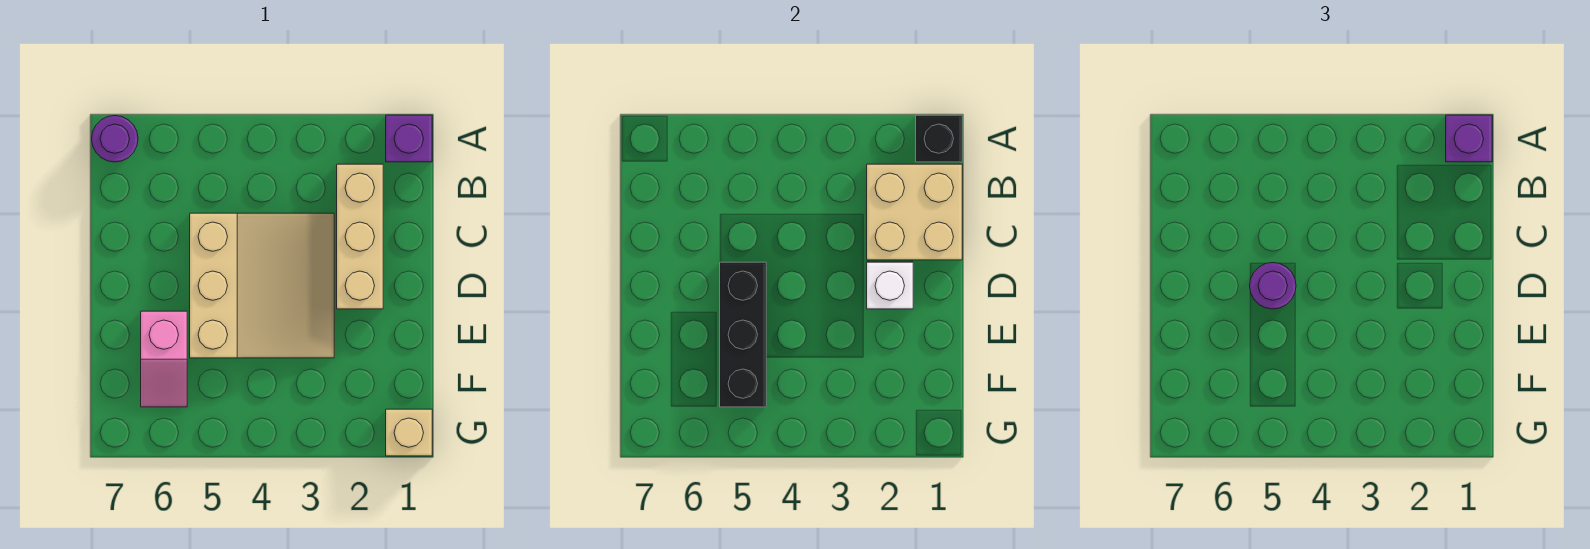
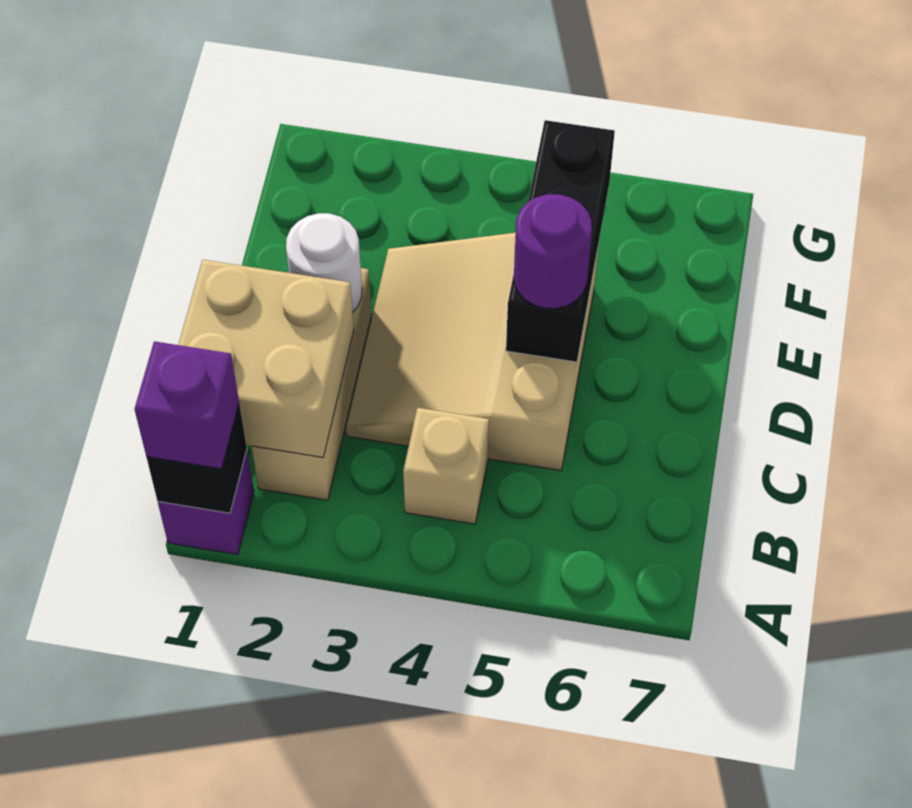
purple 1x1 round brick [92,116,138,162] -> none
white 1x1 brick [867,262,913,309] -> white 1x1 round brick [286,213,362,312]
pink 1x2 slope [141,311,187,407] -> none
tan 1x1 brick [386,409,432,456] -> tan 1x1 brick moved to [403,408,489,524]

